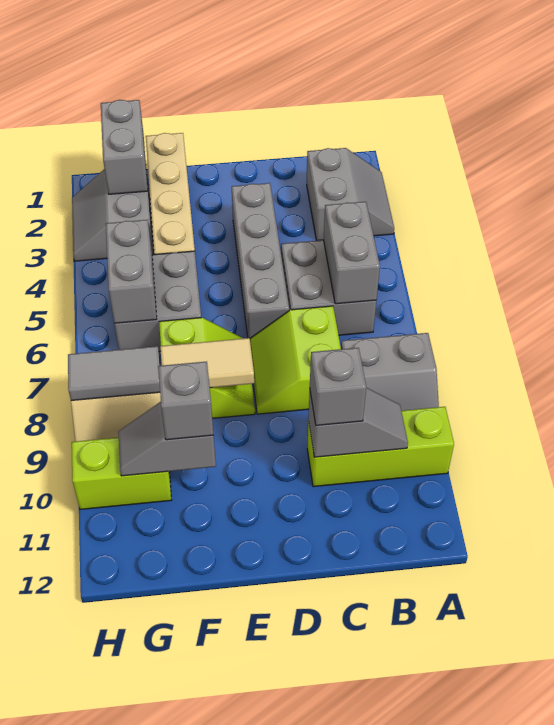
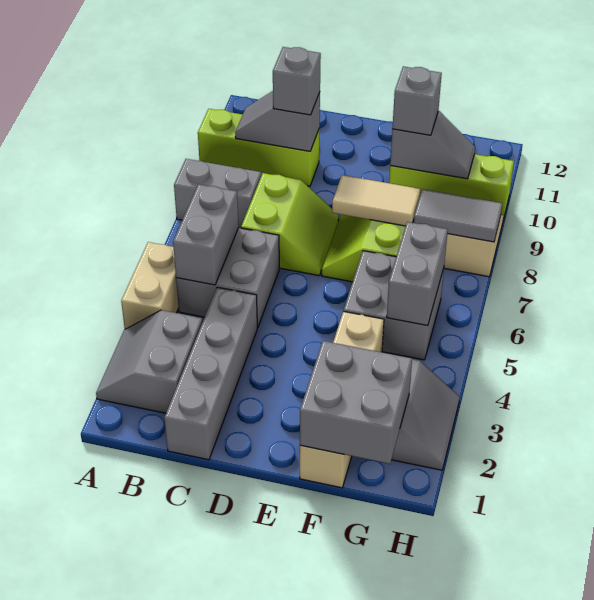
none -> tan 1x2 brick [121,242,178,329]
grey 1x4 brick [232,183,289,338] -> grey 1x4 brick moved to [165,287,257,460]
grey 1x2 brick [101,100,148,194] -> grey 2x2 brick [300,341,412,464]
lime 1x2 brick [72,437,171,509] -> lime 1x3 brick [389,154,514,216]

